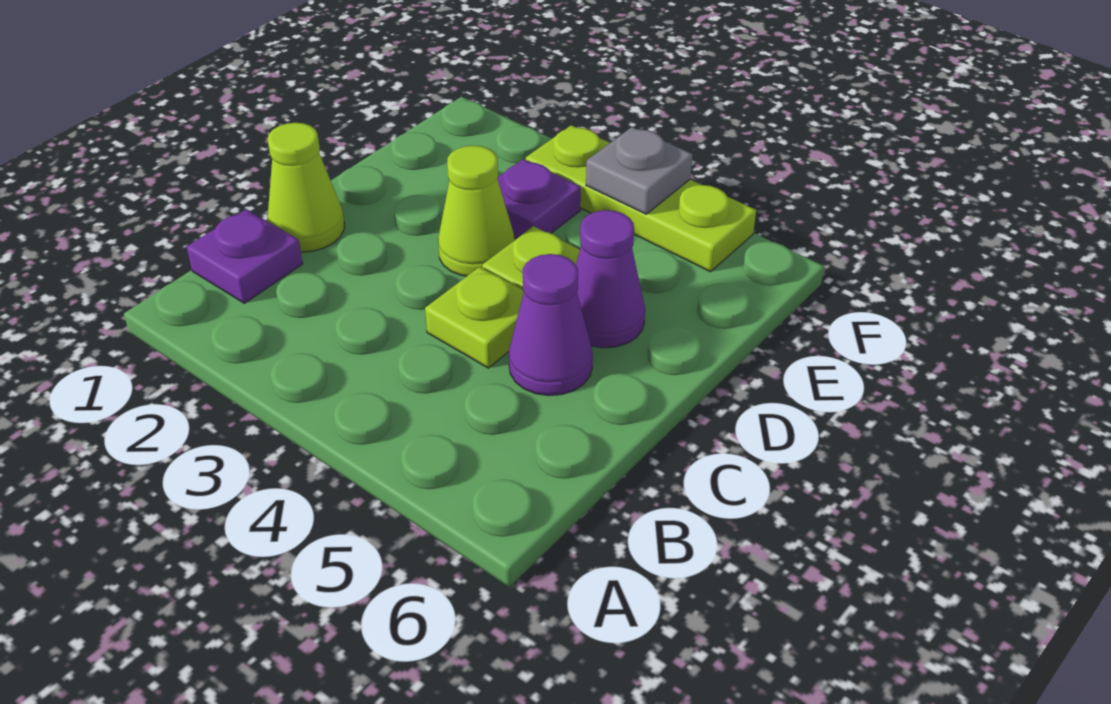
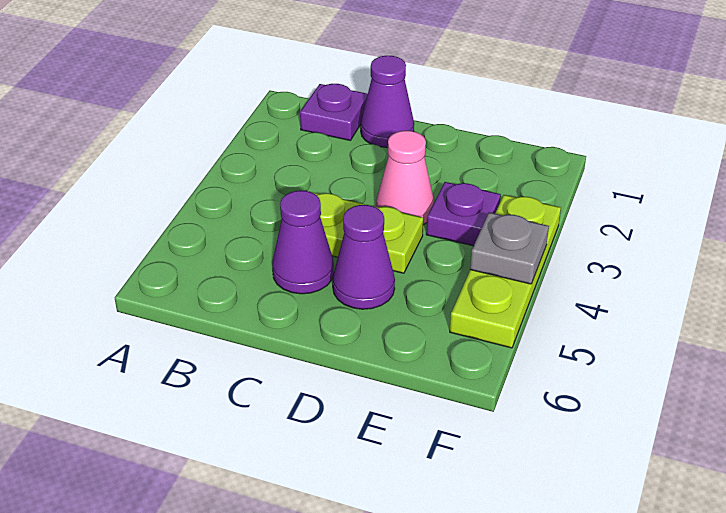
lime 1x1 cone [267,123,344,252] -> purple 1x1 cone [361,56,414,148]
lime 1x1 cone [438,146,515,276] -> pink 1x1 cone [376,131,434,225]

